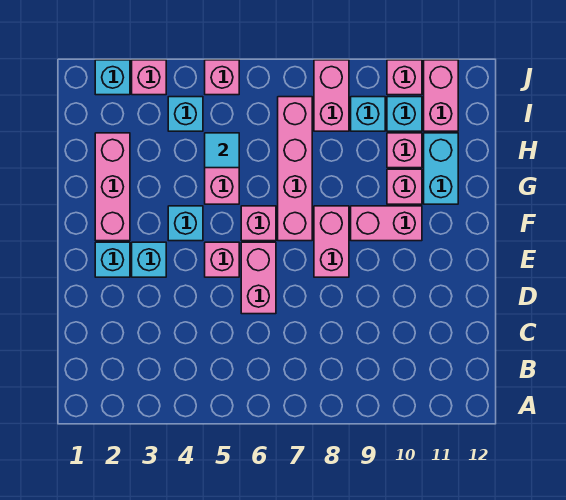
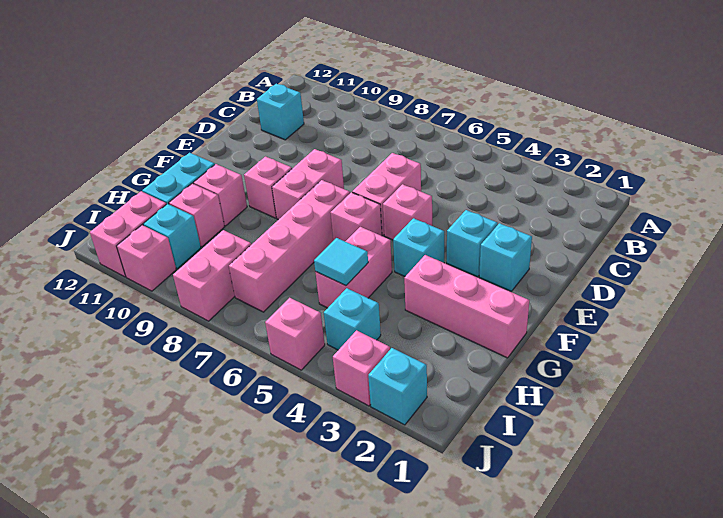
pink 1x3 brick [95,133,130,241] -> pink 1x3 brick turned to [404,255,529,358]
pink 1x2 brick [351,206,422,241] -> pink 1x1 brick [244,157,292,218]
cyan 1x1 brick [351,97,385,131] -> cyan 1x1 brick moved to [257,84,304,140]

